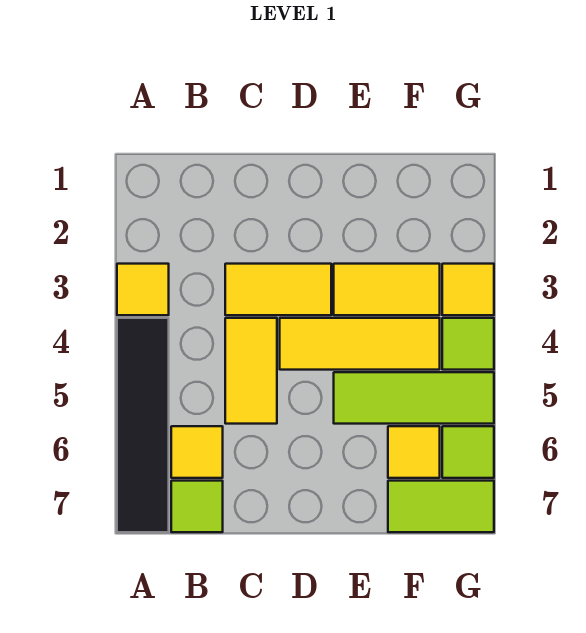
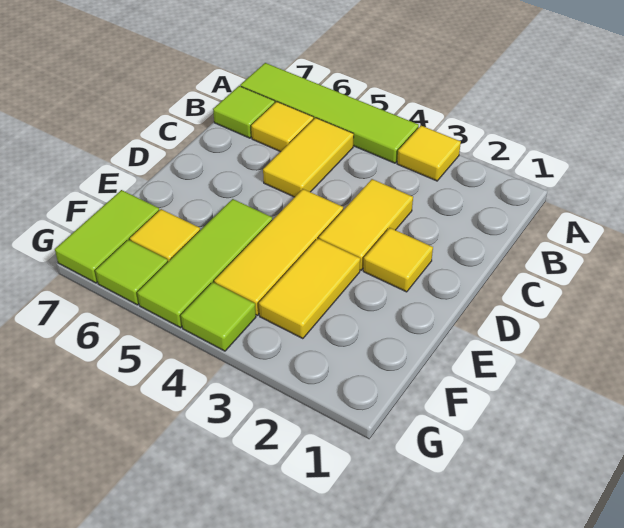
black 1x4 tile [117,318,169,532] -> lime 1x4 tile [240,63,419,163]
yellow 1x2 tile [225,318,277,424] -> yellow 1x2 tile turned to [263,118,354,197]
yellow 1x1 tile [442,264,494,315] -> yellow 1x1 tile moved to [363,228,433,292]

